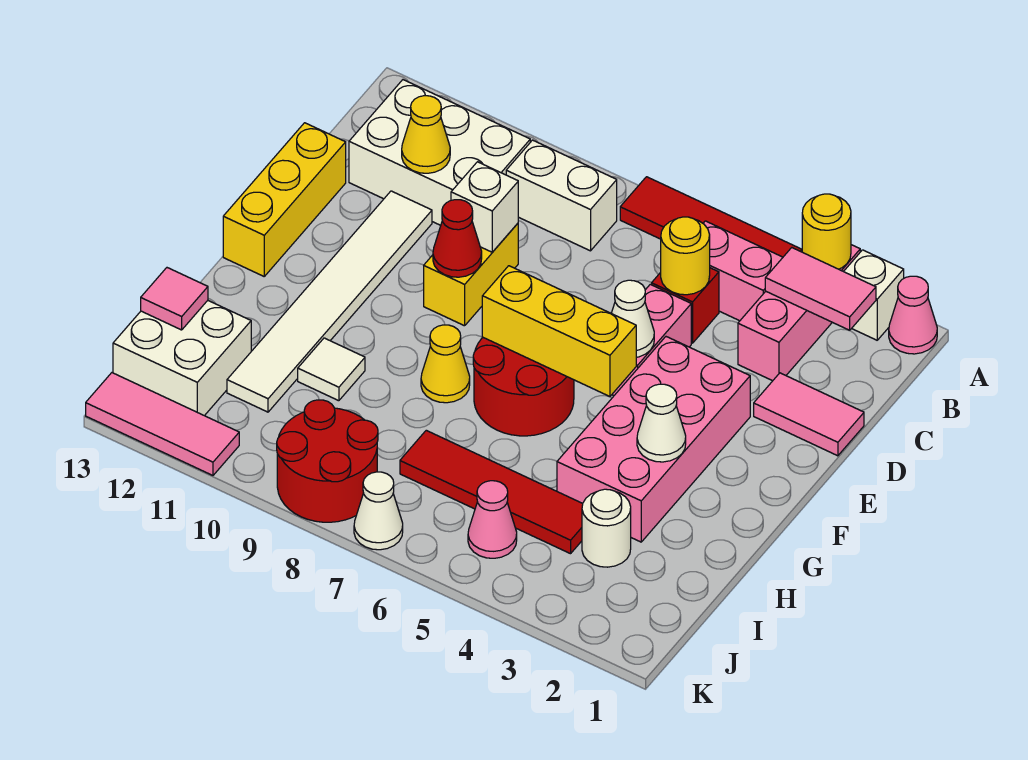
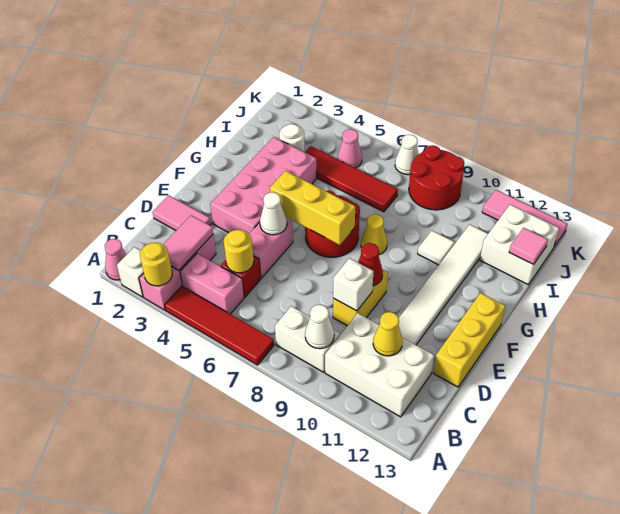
pink 1x2 tile [765,248,876,330] -> pink 1x2 tile turned to [163,215,213,271]
white 1x1 cone [637,384,686,462] -> white 1x1 cone moved to [305,305,334,349]

